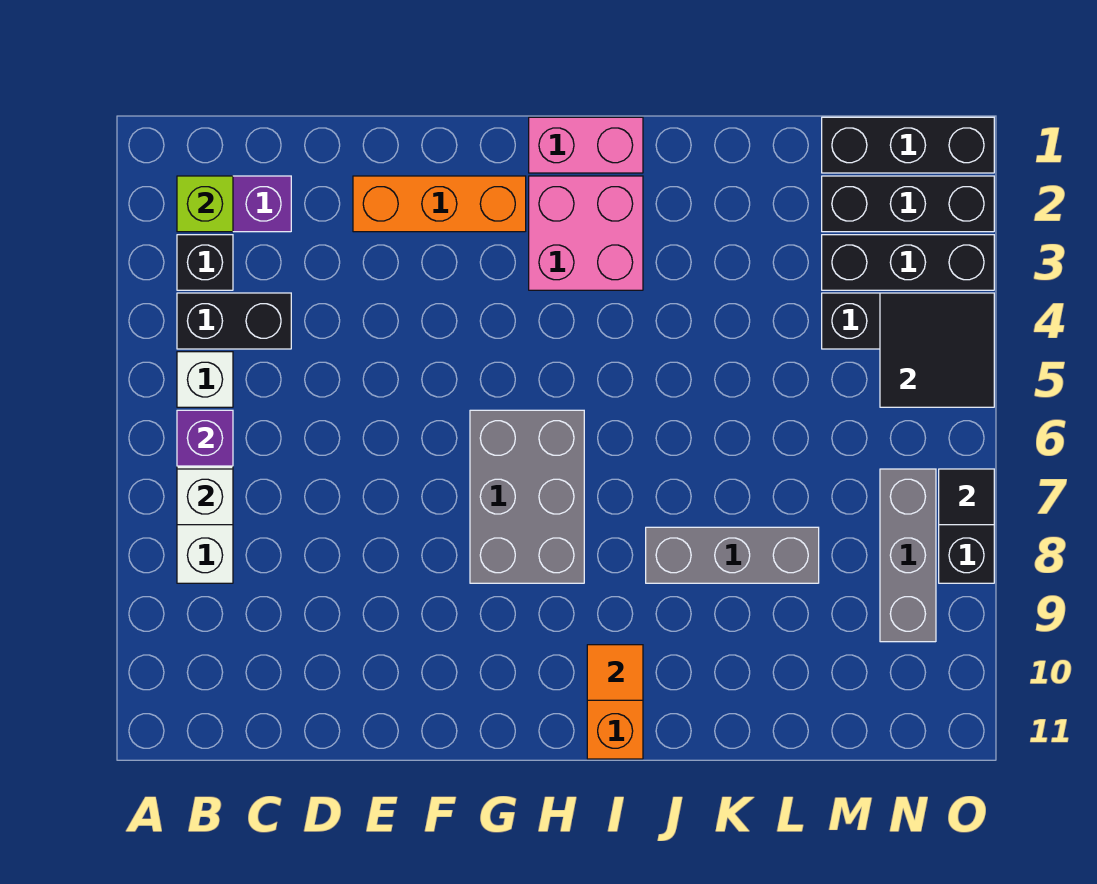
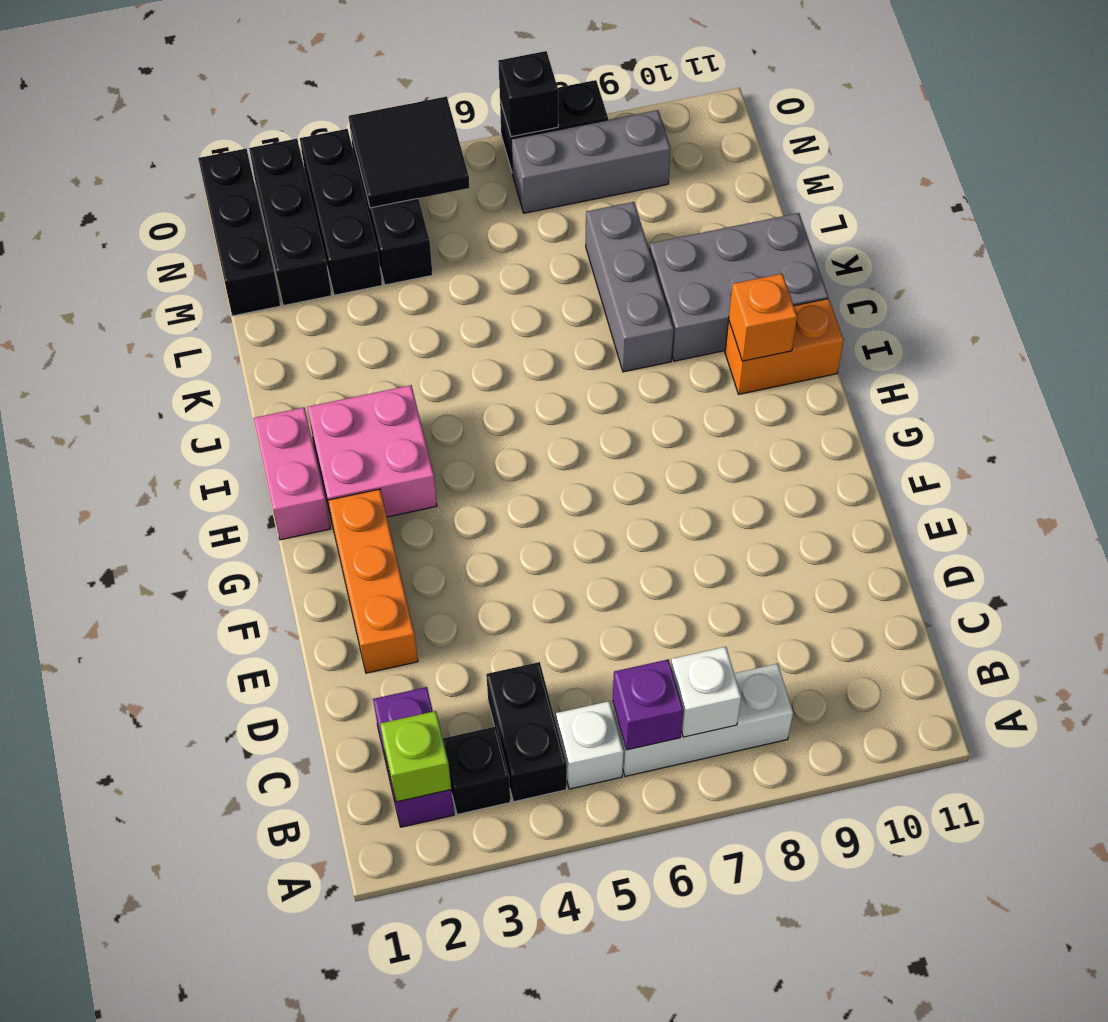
grey 2x3 brick [470,410,584,583] -> grey 2x3 brick moved to [649,213,828,361]
orange 1x1 tile [587,645,643,700] -> orange 1x1 brick [729,274,797,361]
black 1x1 tile [939,469,994,525] -> black 1x1 brick [498,51,558,137]

